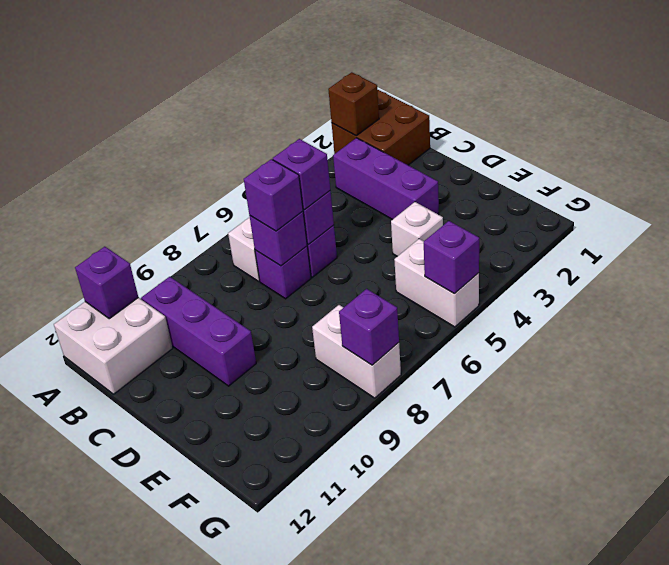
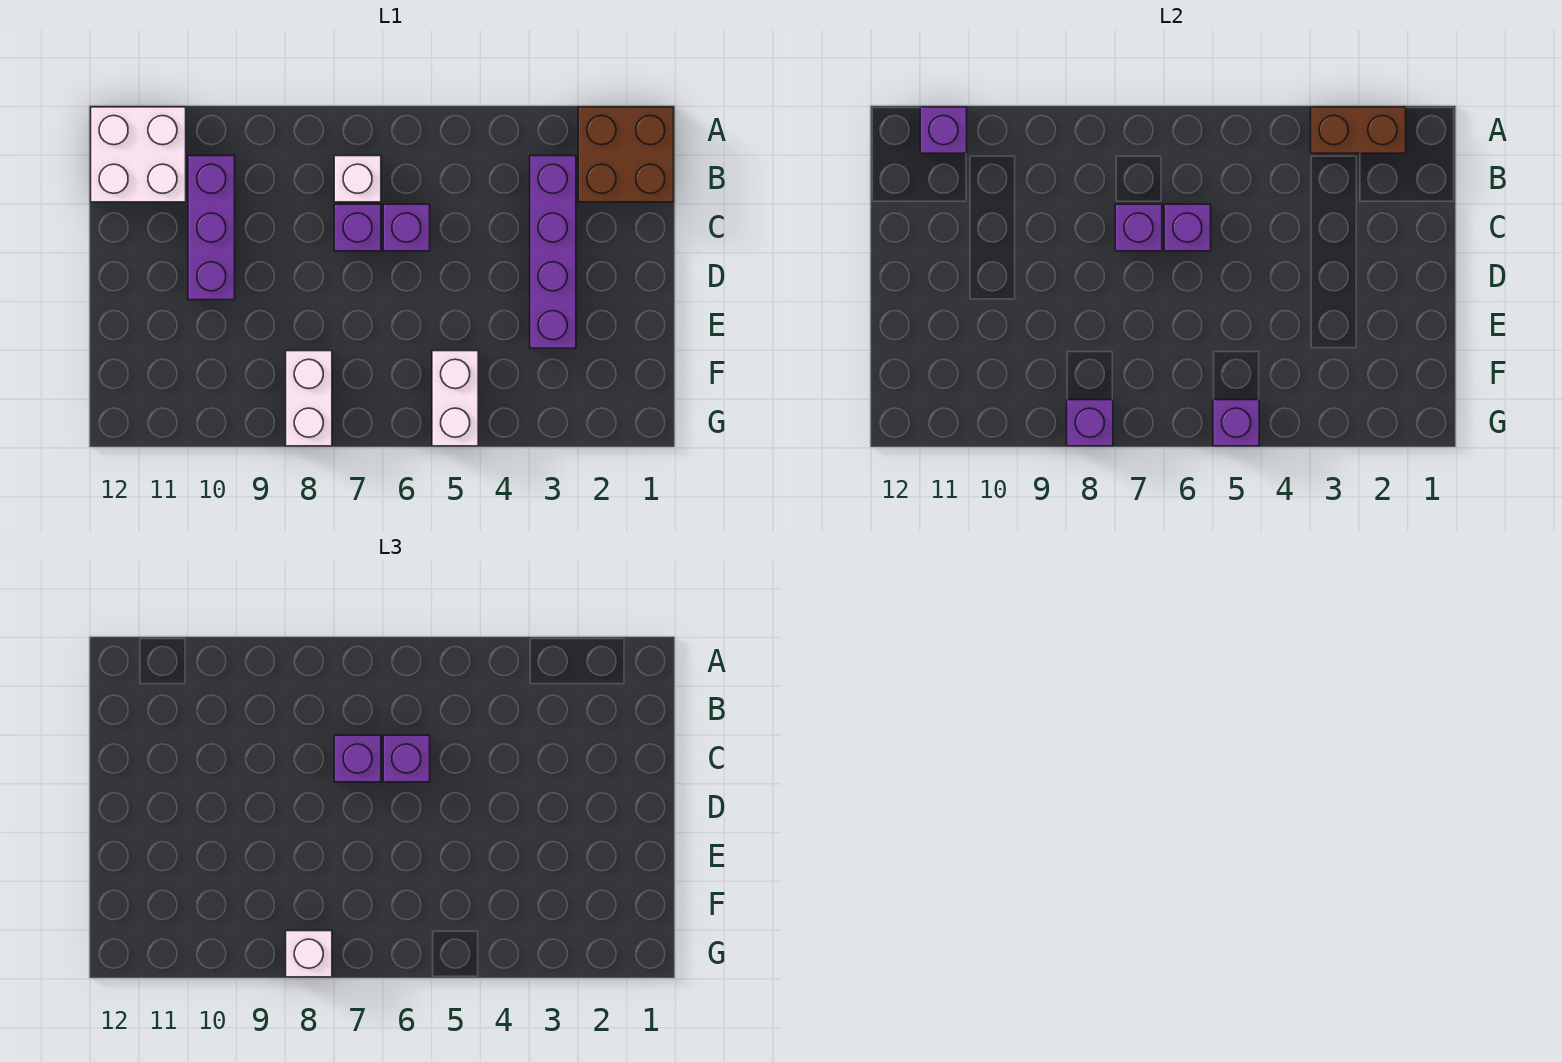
brown 1x1 brick [328,72,379,136] -> brown 1x2 brick [1311,107,1406,153]
purple 1x3 brick [333,138,439,220] -> purple 1x4 brick [530,156,576,348]
white 1x1 brick [391,202,443,256] -> white 1x1 brick moved to [286,931,332,977]

